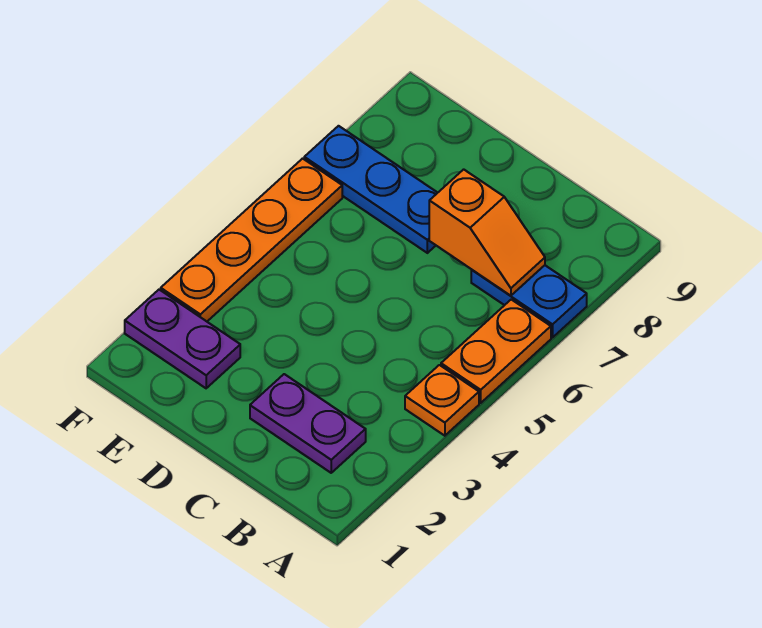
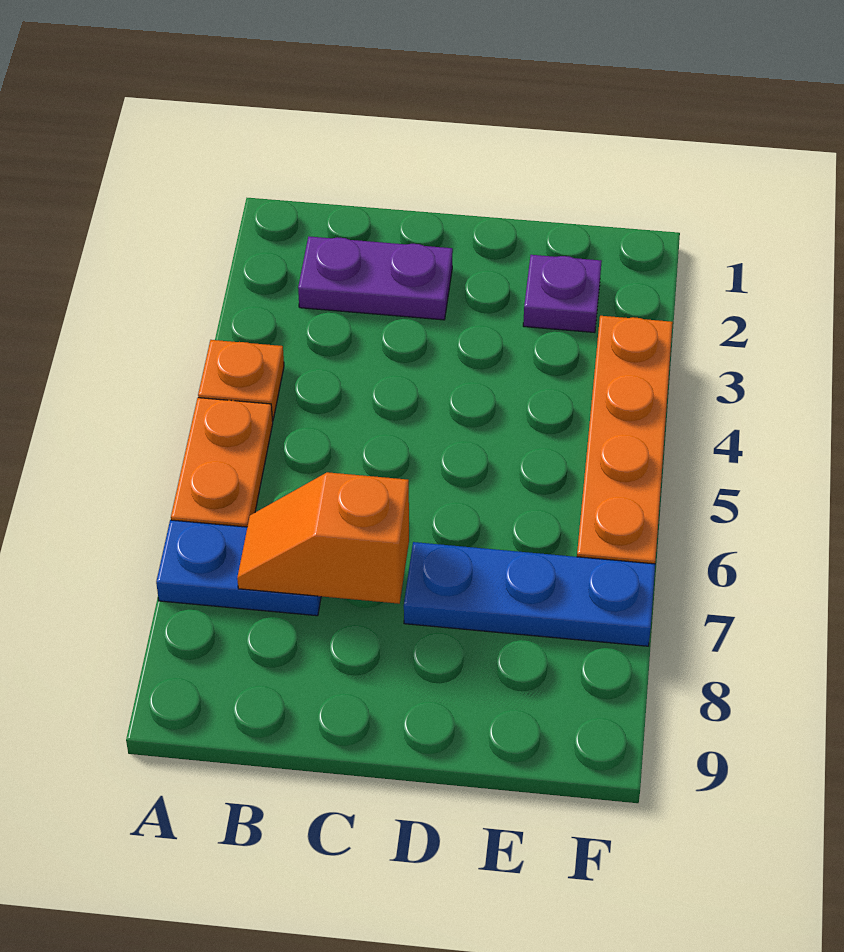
purple 1x2 plate [125,290,240,388] -> purple 1x1 plate [523,255,602,333]

